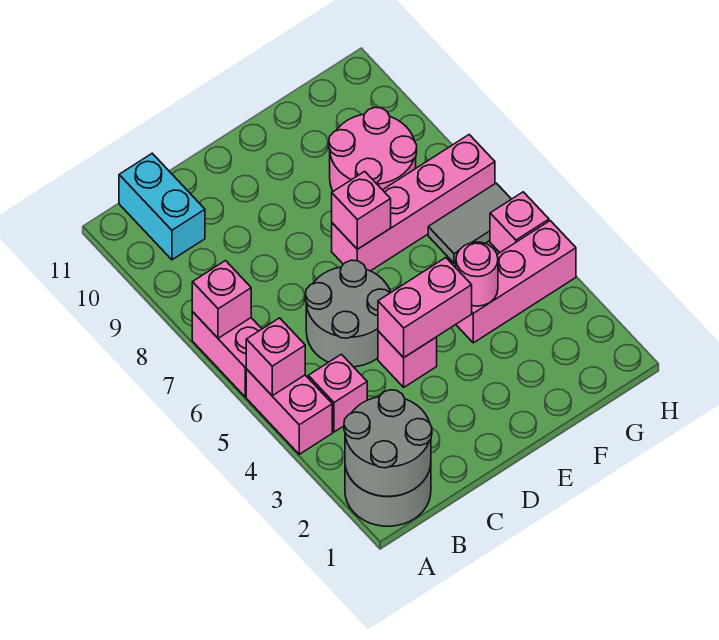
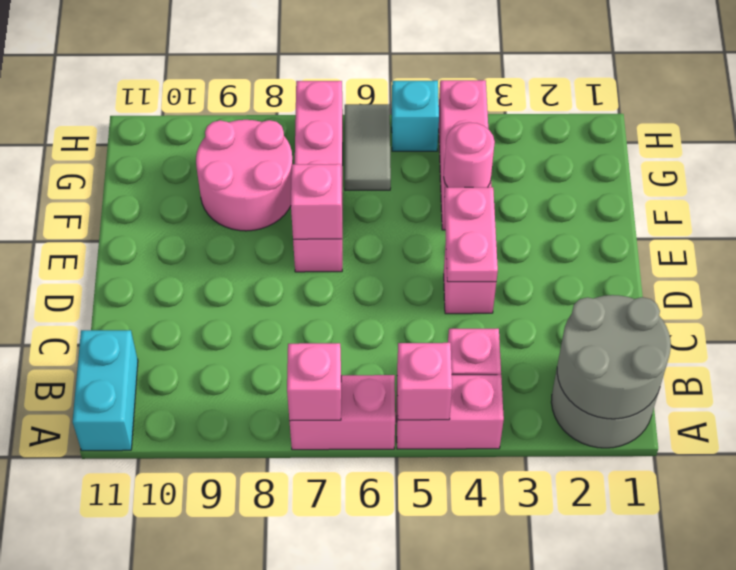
cyan 1x2 brick [119,153,205,260] -> cyan 1x2 brick turned to [72,330,138,451]
grey 2x2 round brick [305,260,391,367] -> none
pink 1x2 brick [378,258,472,358] -> pink 1x2 plate [444,187,498,282]
pink 1x1 brick [490,192,549,252] -> cyan 1x1 brick [392,81,439,151]

